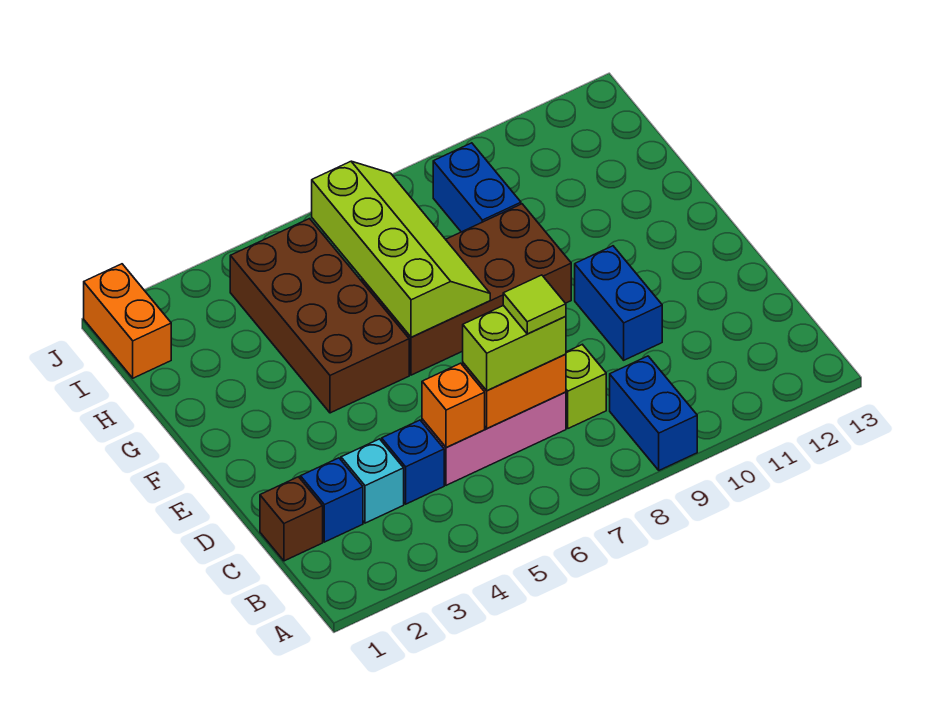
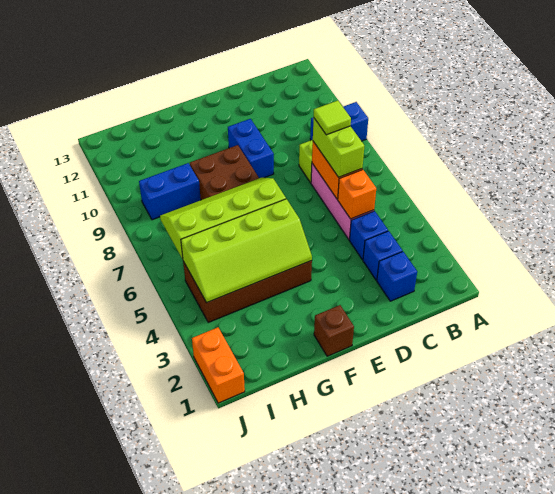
brown 1x1 brick [260,477,323,561] -> brown 1x1 brick moved to [314,305,354,356]
cyan 1x1 brick [341,439,404,523] -> blue 1x1 brick [363,231,402,280]
blue 1x2 brick [575,246,662,360] -> blue 1x2 brick turned to [228,119,274,178]
none -> lime 2x4 slope [181,199,312,303]
orange 1x2 brick [84,264,171,378] -> orange 1x2 brick turned to [192,327,245,403]

